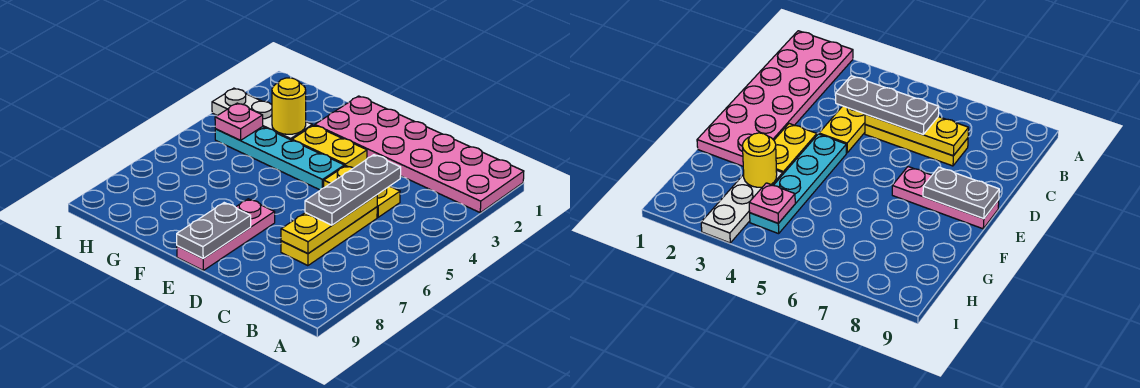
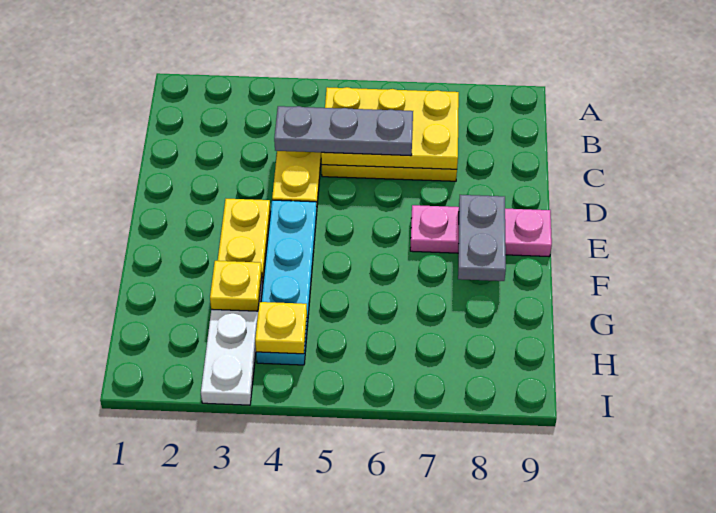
pink 2x6 plate [315,96,524,213] -> none
yellow 1x3 plate [281,195,377,254] -> yellow 2x3 plate [321,87,459,169]
grey 1x2 plate [177,203,251,258] -> grey 1x2 plate turned to [458,195,506,281]
yellow 1x1 round brick [272,78,306,134] -> yellow 1x1 plate [210,261,262,311]
pink 1x1 plate [215,103,263,140] -> yellow 1x1 plate [255,302,307,354]

